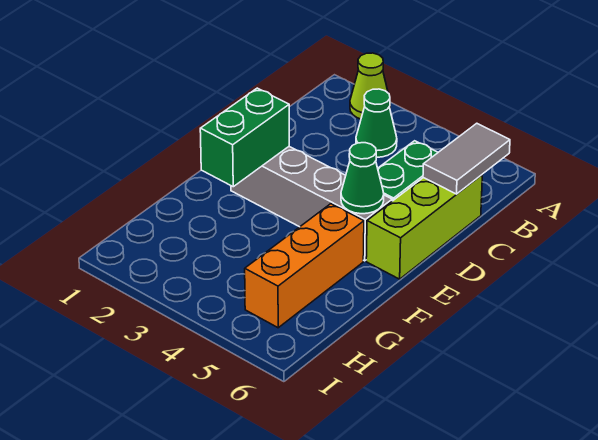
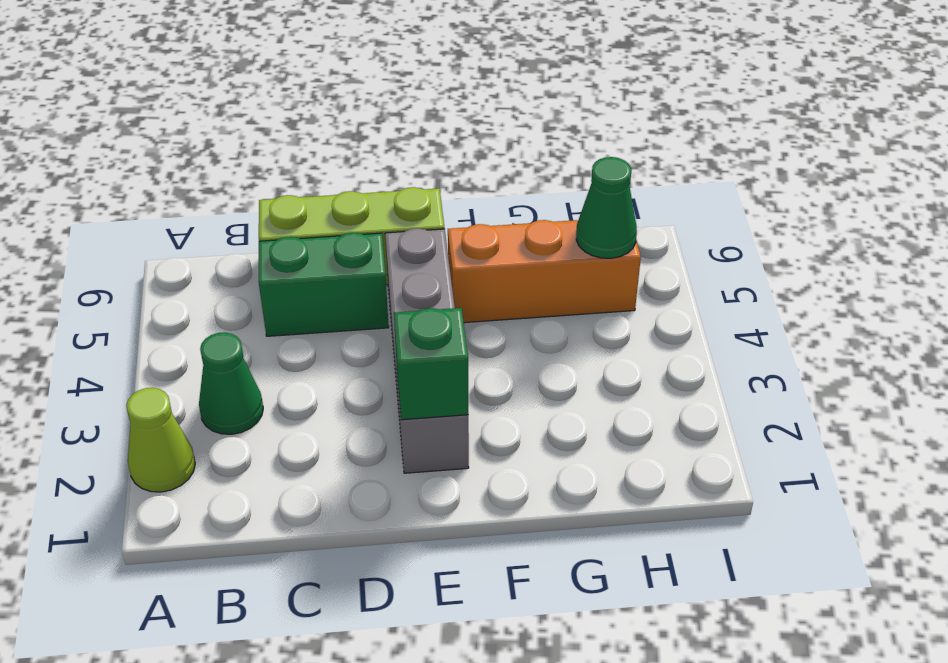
grey 1x2 tile [423,123,510,194] -> none
green 1x2 brick [200,88,289,187] -> green 1x1 brick [394,308,468,420]
green 1x1 cone [341,143,384,214] -> green 1x1 cone moved to [576,157,637,258]

